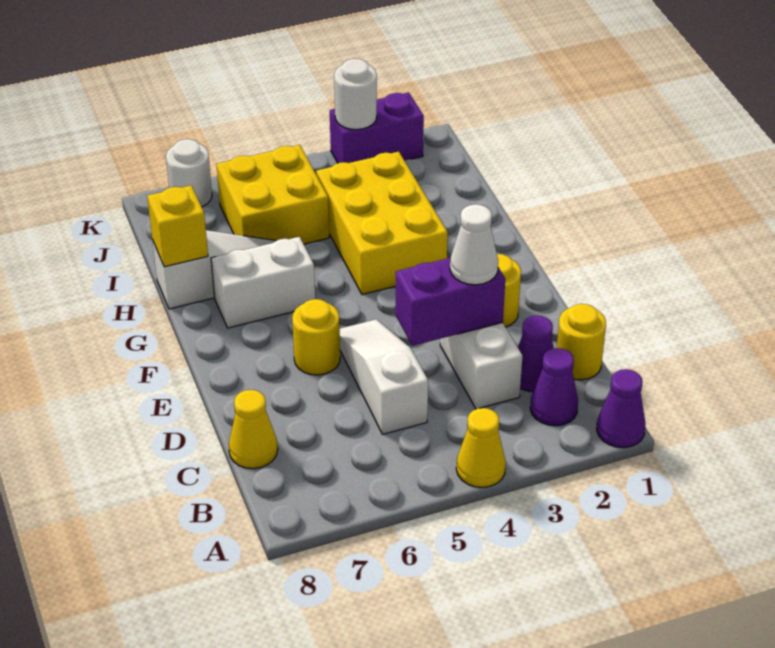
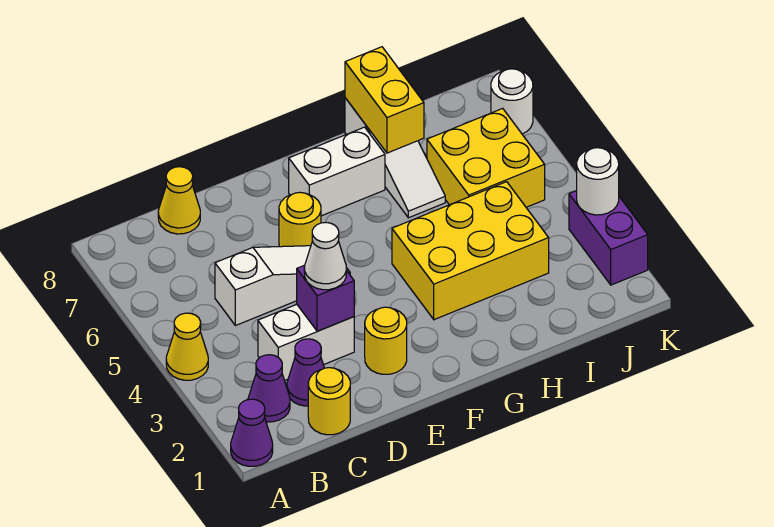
purple 1x2 brick [395,258,505,346] -> purple 1x1 brick [297,265,354,331]
white 1x2 brick [211,237,315,328] -> white 1x2 brick turned to [289,127,385,216]
yellow 1x1 brick [147,186,208,267] -> yellow 1x2 brick [345,47,424,153]

